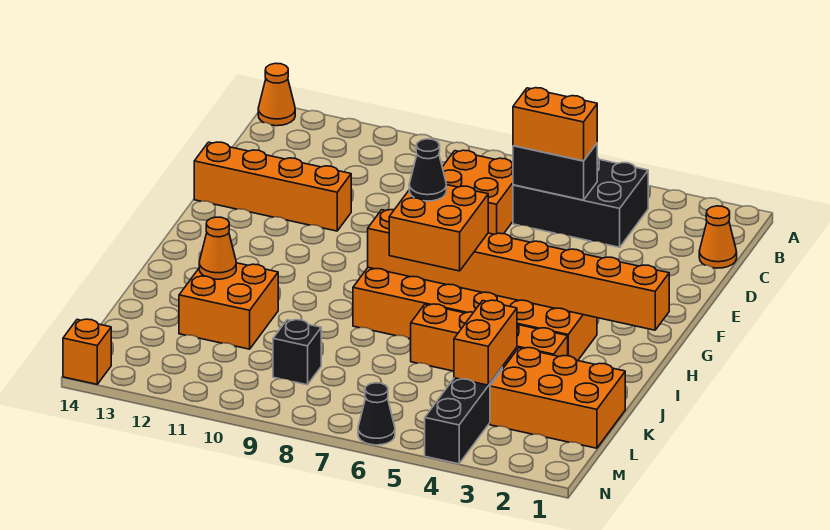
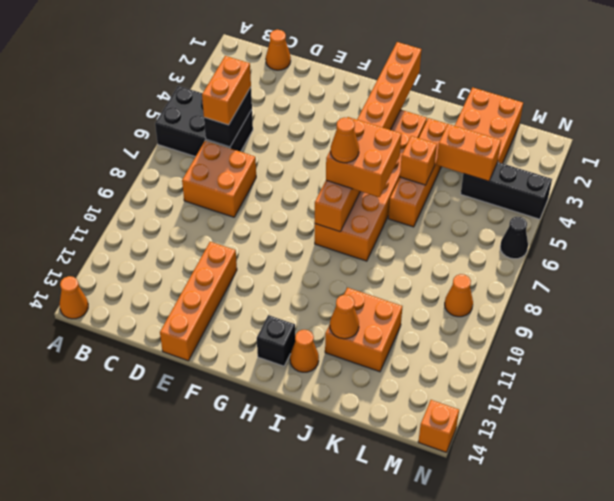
black 2x3 brick [513,158,648,247] -> black 2x3 brick turned to [155,86,253,157]
black 1x1 cone [409,139,446,201] -> orange 1x1 cone [331,117,359,163]
none -> orange 1x1 cone [290,330,319,372]
none -> orange 1x1 brick [400,136,437,185]
black 1x1 brick [273,320,321,385] -> black 1x1 brick moved to [257,315,295,366]
none -> orange 1x1 cone [445,274,473,317]

